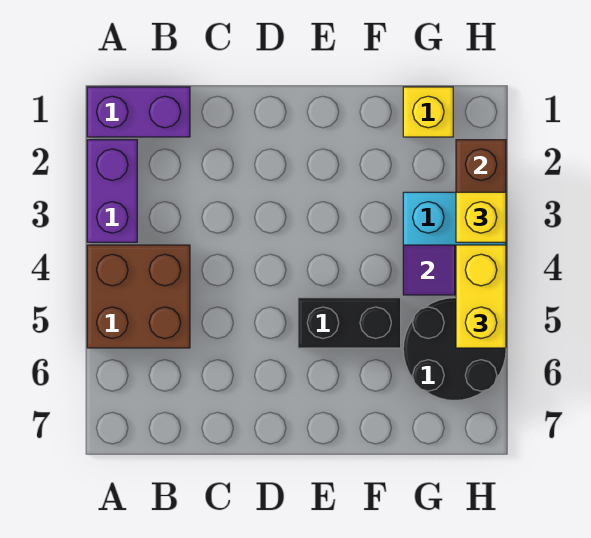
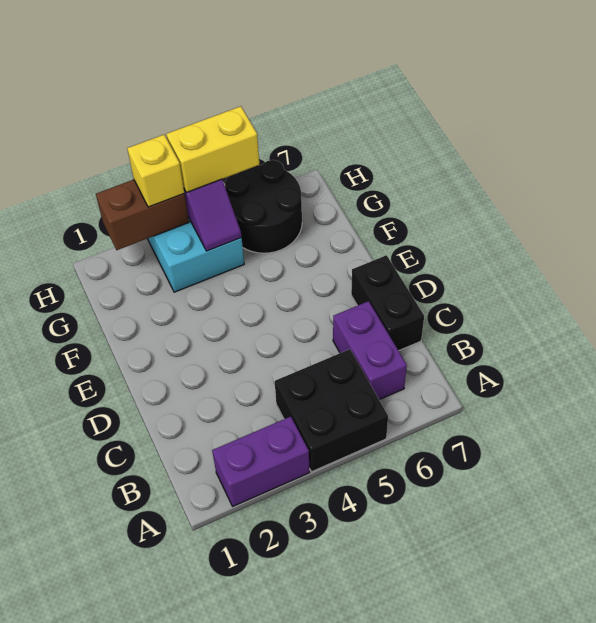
purple 1x2 brick [87,87,190,137] -> purple 1x2 brick moved to [333,301,407,400]
brown 2x2 brick [87,245,190,348] -> black 2x2 brick [275,349,388,472]
black 1x2 brick [298,298,401,348] -> black 1x2 brick moved to [351,255,424,351]
yellow 1x1 brick [403,87,453,137] -> none

